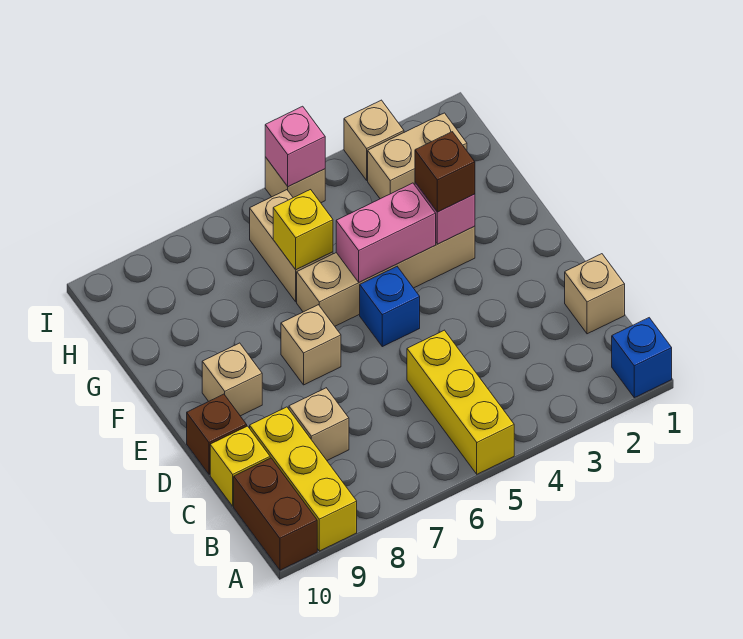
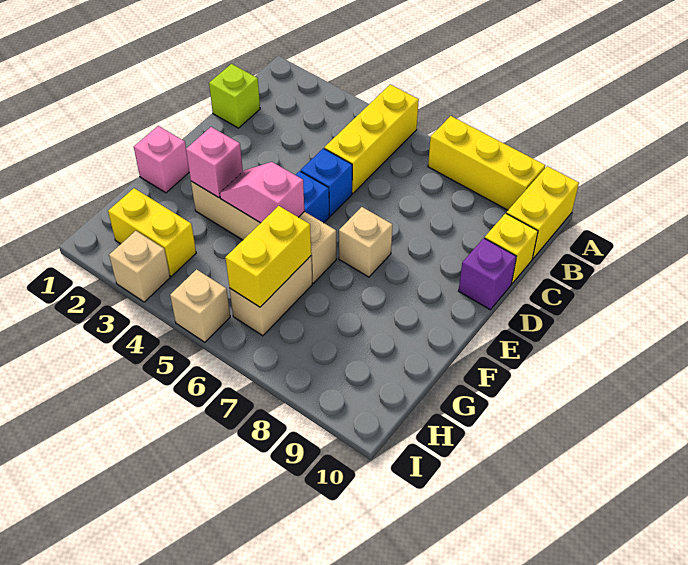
blue 1x1 brick [612,318,672,398] -> blue 1x1 brick moved to [301,148,352,216]
yellow 1x3 brick [250,407,357,551] -> yellow 1x3 brick turned to [428,116,545,210]
brown 1x2 brick [234,458,317,570] -> yellow 1x2 brick [506,166,579,259]
tan 1x1 brick [565,254,625,334] -> lime 1x1 brick [209,64,260,128]
tan 1x1 brick [289,388,349,460] -> none
brown 1x1 brick [187,394,247,474] -> purple 1x1 brick [459,238,516,310]
tan 1x1 brick [202,343,262,416] -> none
brown 1x1 brick [415,132,475,212] -> none
pink 1x2 brick [336,183,436,282] -> pink 1x2 slope [220,162,304,223]
yellow 1x1 brick [273,190,333,270] -> yellow 1x2 brick [225,206,311,307]
tan 1x2 brick [368,113,467,199] -> yellow 1x2 brick [108,188,196,276]
pink 1x1 brick [265,106,325,187] -> pink 1x1 brick moved to [134,126,189,193]

